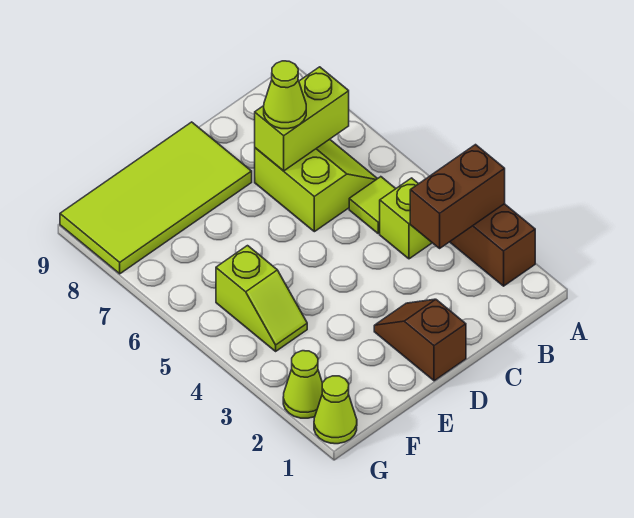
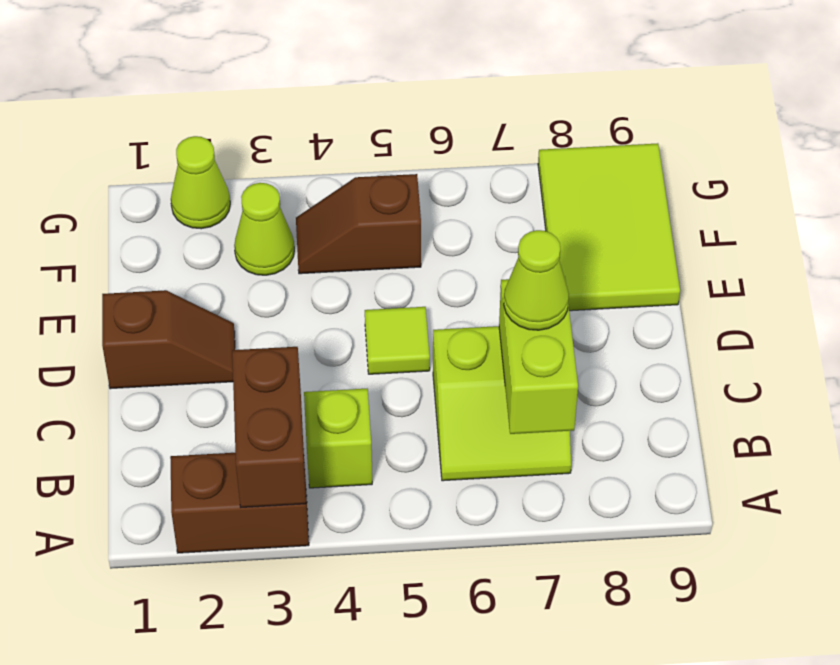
lime 1x1 tile [349,177,396,234] -> lime 1x1 tile moved to [365,307,430,374]
lime 2x4 tile [60,122,252,274] -> lime 2x3 tile [538,143,680,311]
lime 1x2 slope [216,246,307,351] -> brown 1x2 slope [296,174,421,274]
lime 1x1 cone [314,376,357,444] -> lime 1x1 cone moved to [234,183,294,275]

